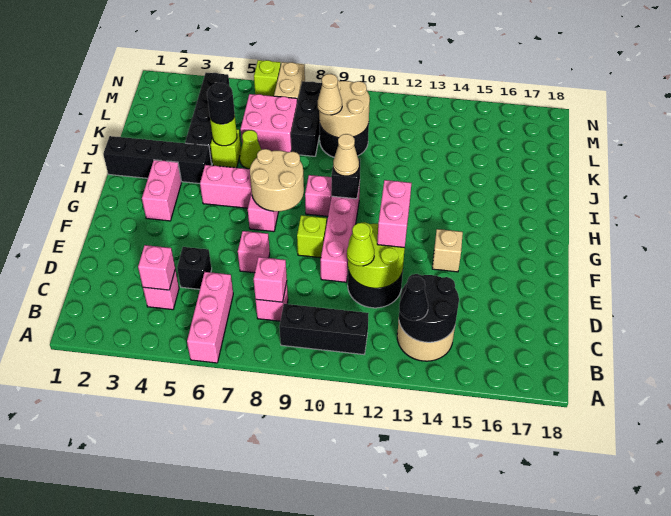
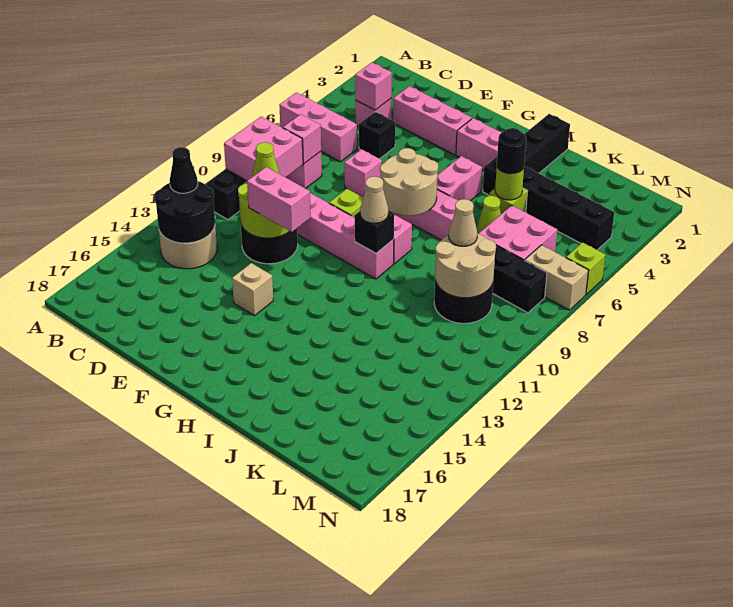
none -> pink 2x2 brick [224,117,303,181]
none -> pink 1x3 brick [393,86,472,155]

